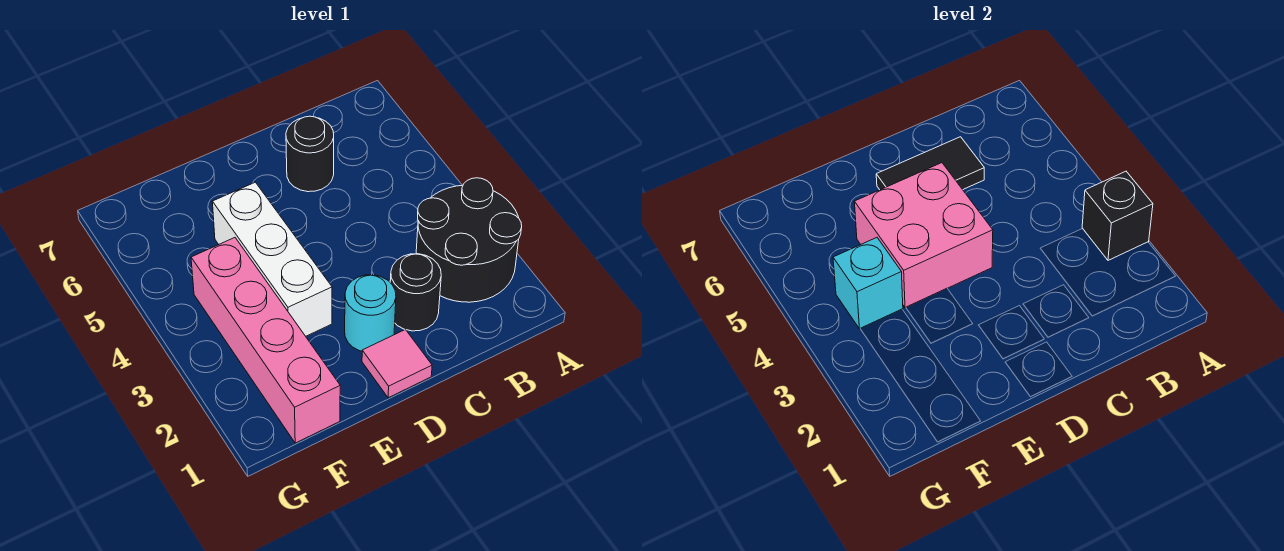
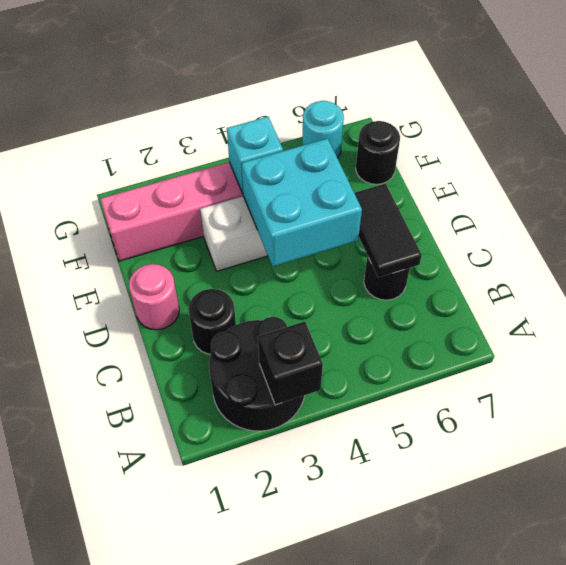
pink 1x1 tile [362,330,432,398] -> pink 1x1 round brick [129,264,179,330]
cyan 1x1 round brick [345,275,396,351] -> cyan 1x1 round brick moved to [302,101,344,158]
pink 2x2 brick [854,163,993,308] -> cyan 2x2 brick [241,138,362,266]
none -> black 1x1 round brick [356,121,400,184]

